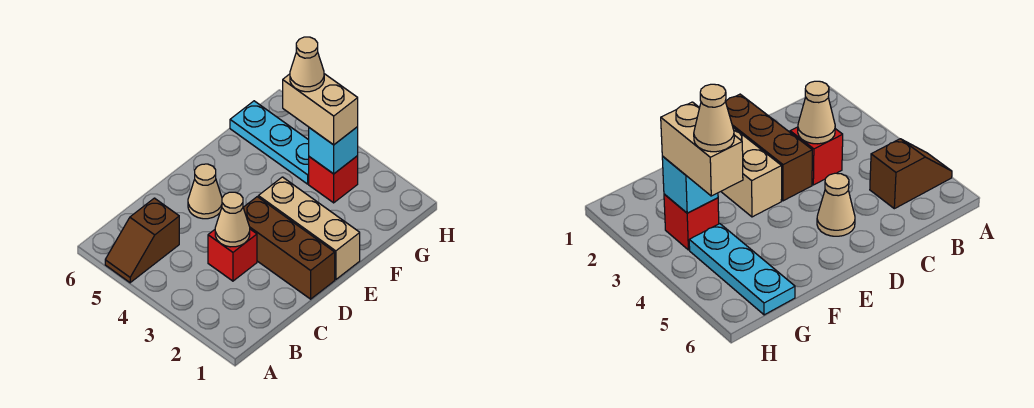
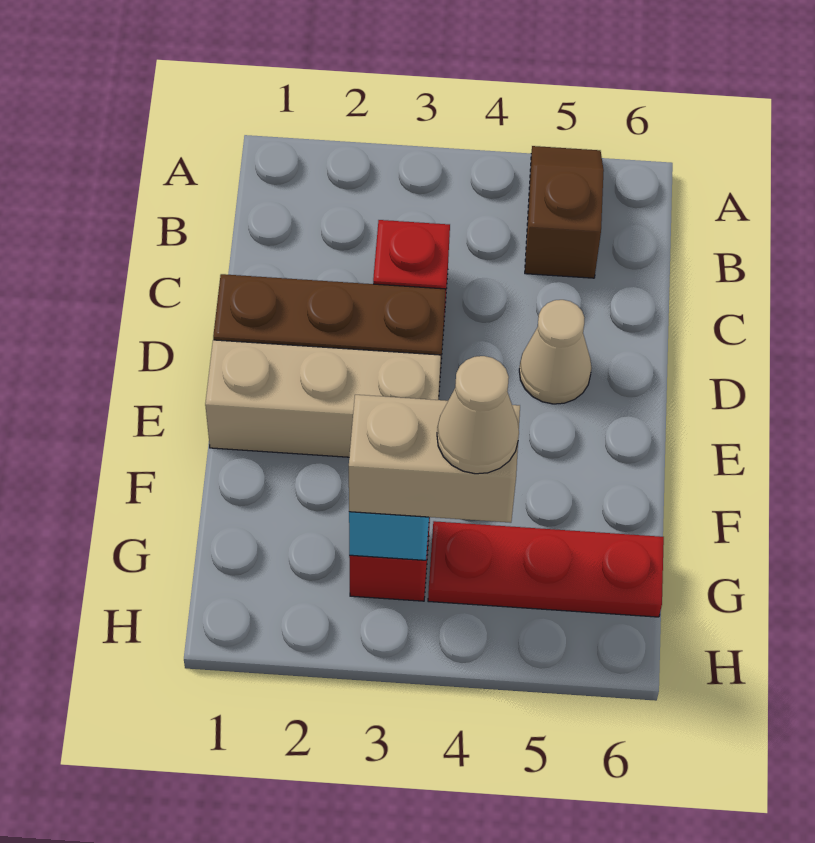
tan 1x1 cone [215,192,250,247] -> none
cyan 1x3 plate [230,101,309,184] -> red 1x3 plate [428,521,664,617]

